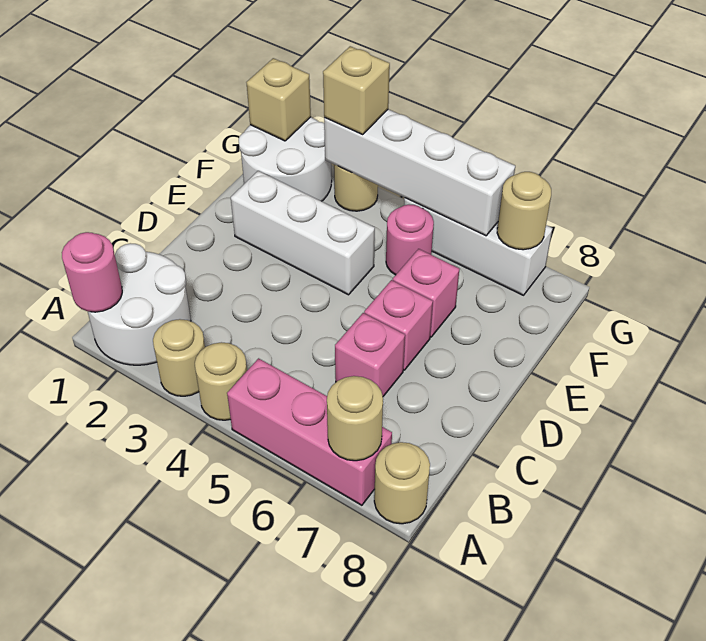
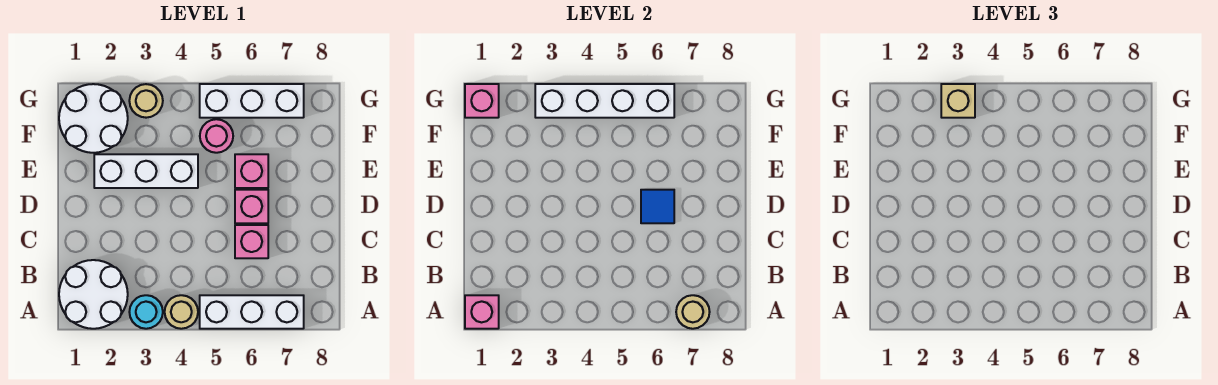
pink 1x1 round brick [62,232,122,312] -> pink 1x1 brick [465,295,499,329]
tan 1x1 round brick [153,319,205,396] -> cyan 1x1 round brick [129,295,163,329]
pink 1x3 brick [227,358,392,505] -> white 1x3 brick [200,295,304,329]
tan 1x1 round brick [374,442,430,524] -> none
none -> blue 1x1 tile [641,190,674,223]
tan 1x1 brick [246,58,311,141] -> pink 1x1 brick [465,84,499,118]
tan 1x1 round brick [497,172,551,250] -> none

